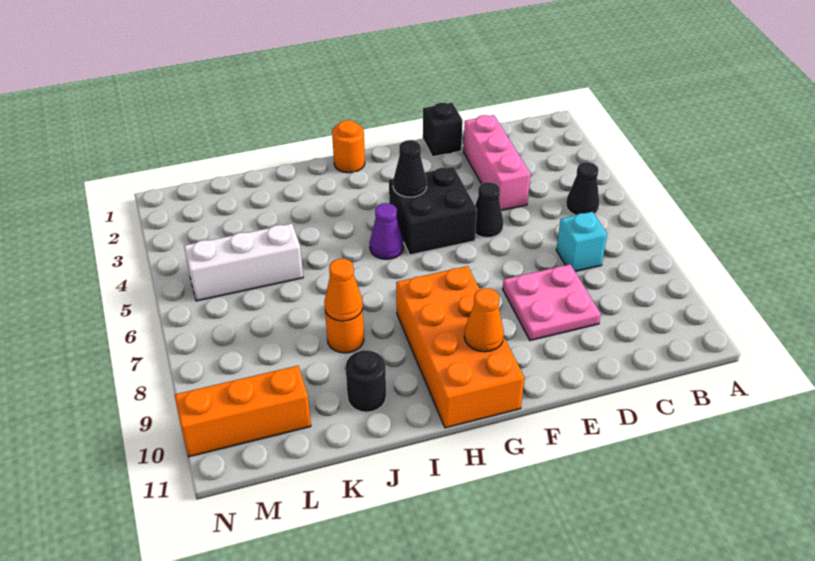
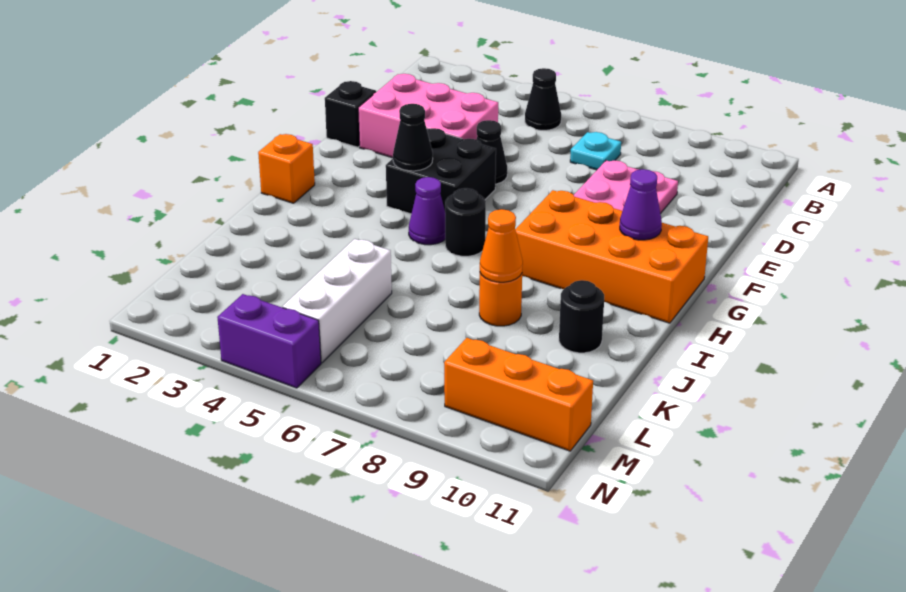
cyan 1x1 brick [556,212,607,272] -> cyan 1x1 plate [570,132,621,170]
pink 1x3 brick [463,115,531,210] -> pink 2x3 brick [358,74,498,158]
orange 1x1 cone [464,288,504,352] -> purple 1x1 cone [620,169,662,240]
orange 1x1 round brick [332,120,365,173] -> orange 1x1 brick [258,134,315,203]
none -> black 1x1 round brick [445,188,486,256]
orange 1x3 brick [174,366,311,457] -> orange 1x3 brick turned to [444,338,593,451]
none -> purple 1x2 brick [217,294,321,388]

